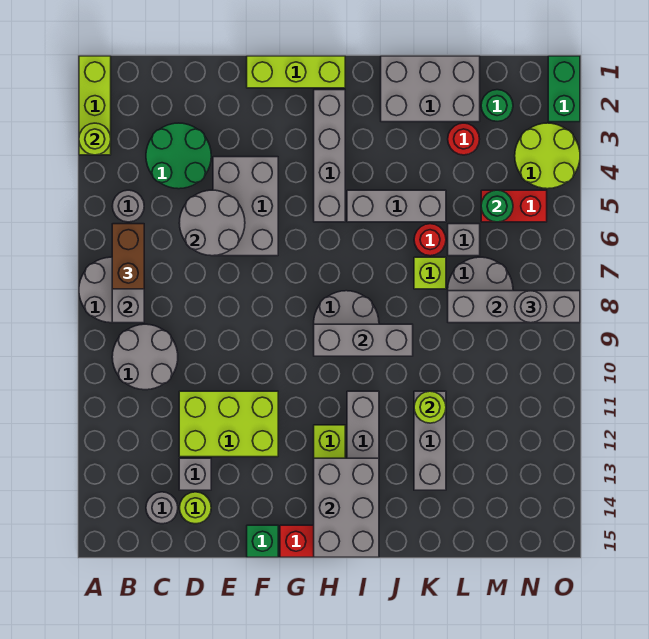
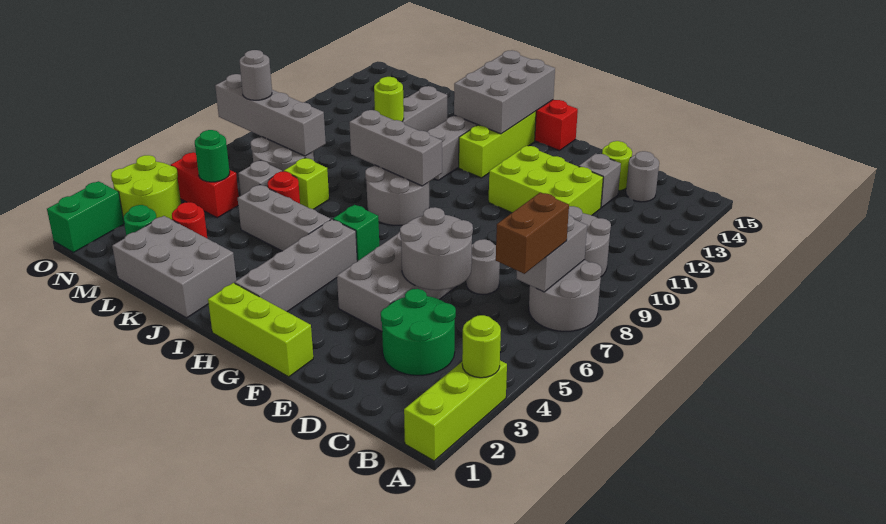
grey 1x1 round brick [112,190,144,222] -> grey 1x1 round brick moved to [466,239,500,294]
green 1x1 brick [247,525,278,557] -> green 1x1 brick moved to [333,205,379,261]

